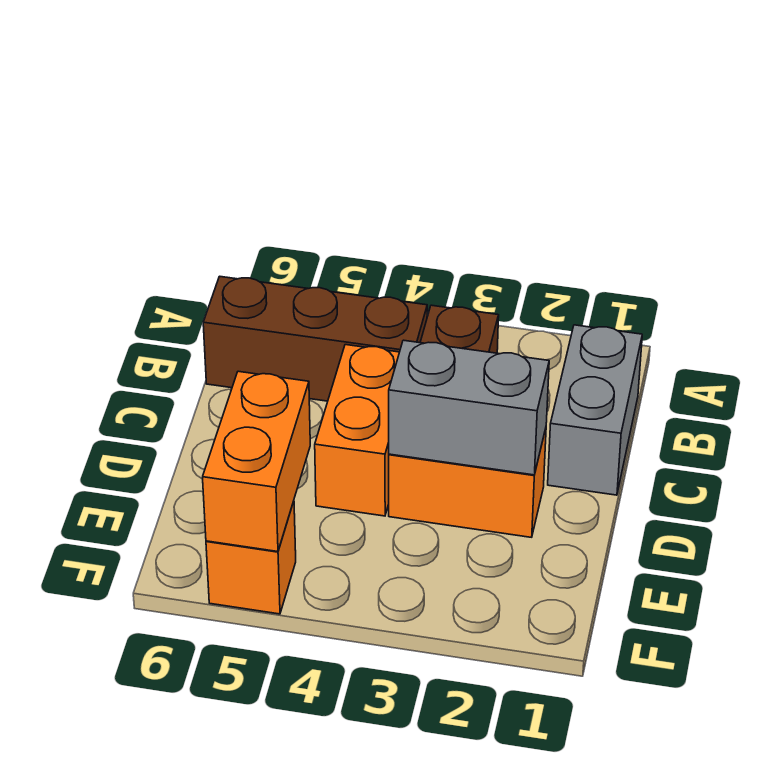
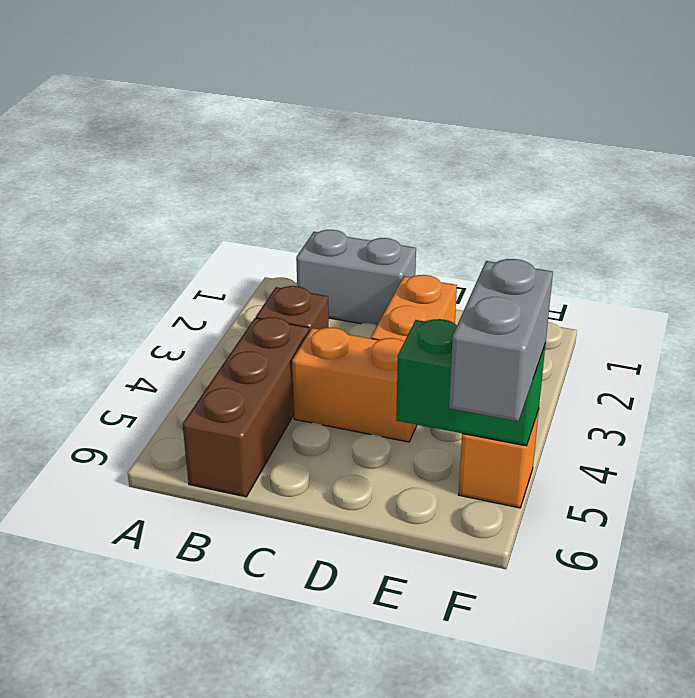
grey 1x2 brick [389,340,549,475] -> grey 1x2 brick moved to [449,259,553,421]
orange 1x2 brick [203,371,310,552] -> green 1x2 brick [396,319,546,446]

